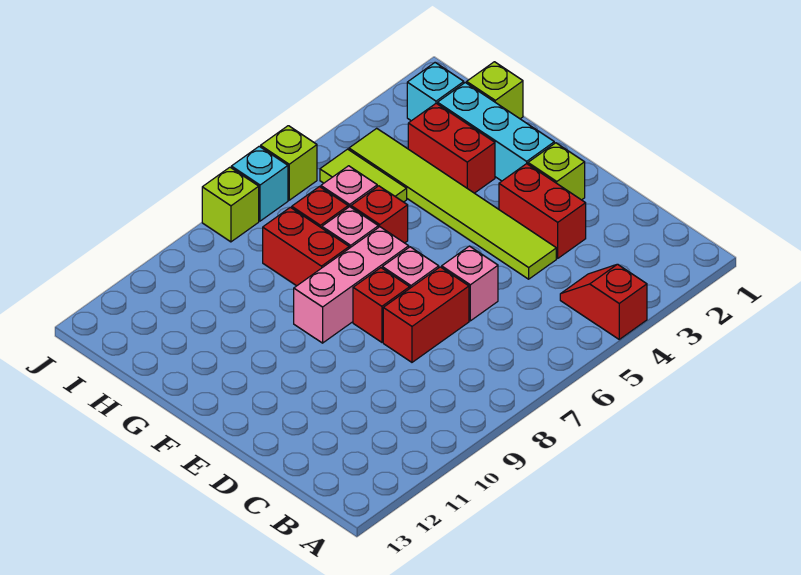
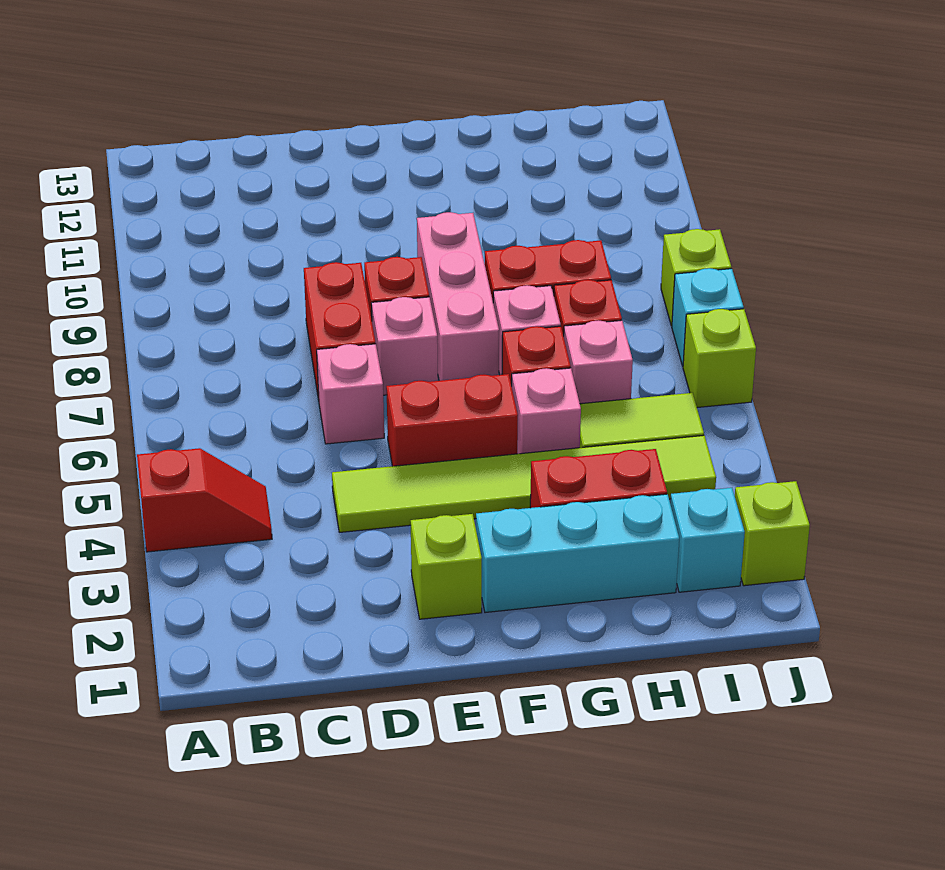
red 1x2 brick [499,164,586,258] -> red 1x2 brick moved to [386,374,518,466]
none -> pink 1x1 brick [512,368,581,454]
lime 1x1 brick [467,62,523,119] -> lime 1x1 brick moved to [735,481,810,586]

